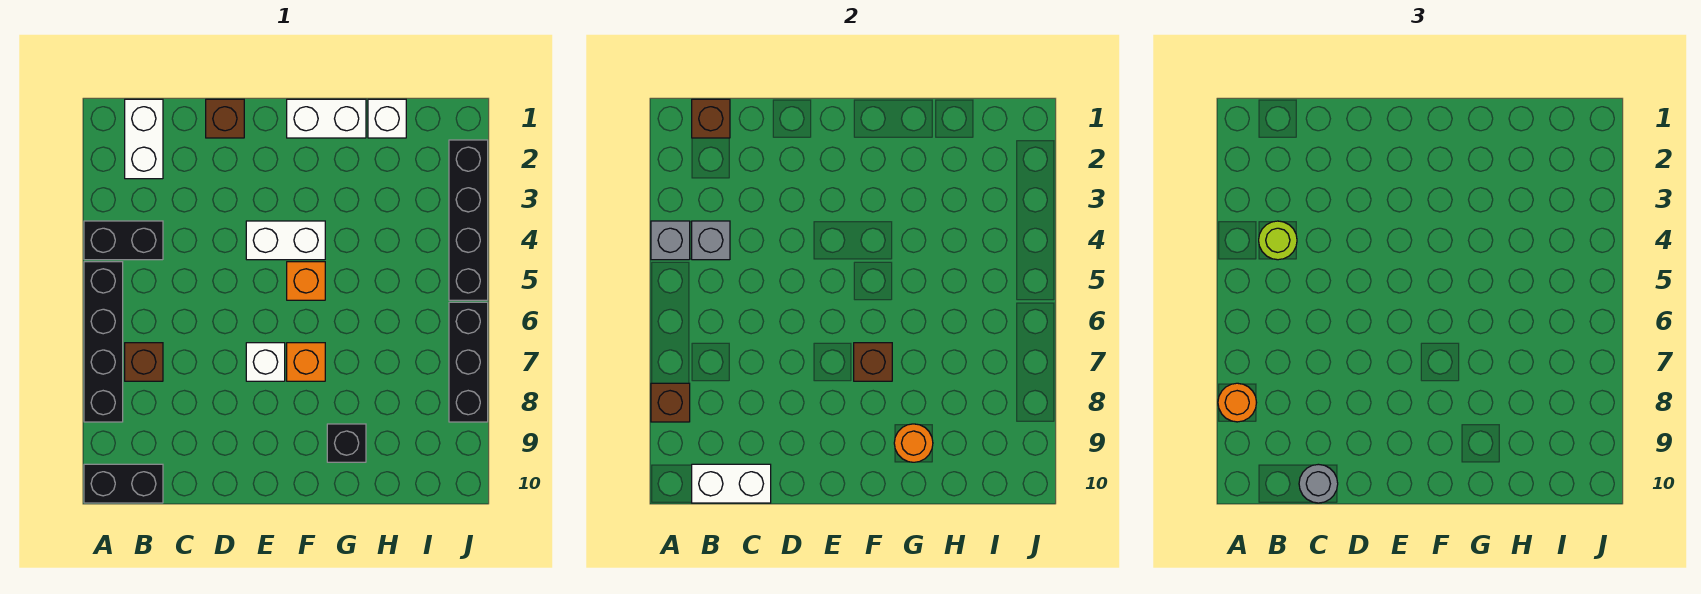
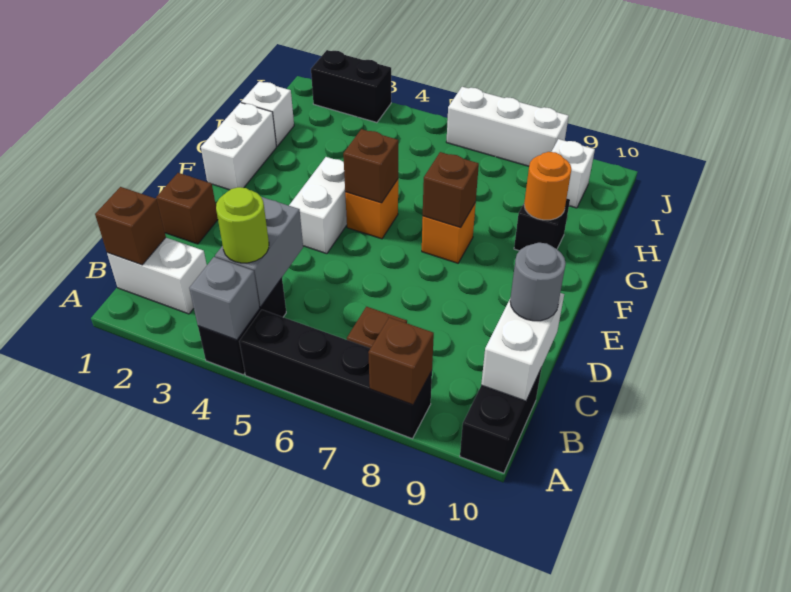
orange 1x1 round brick [1218,383,1257,422] -> none
grey 1x1 brick [692,221,730,260] -> grey 1x2 brick [215,197,303,307]
white 1x1 brick [246,343,285,381] -> white 1x1 brick moved to [552,139,595,208]
none -> brown 1x1 brick [343,129,398,203]
black 1x4 brick [449,140,488,300] -> black 1x2 brick [311,50,391,123]
black 1x3 brick [449,302,488,422] -> white 1x3 brick [446,87,569,166]

